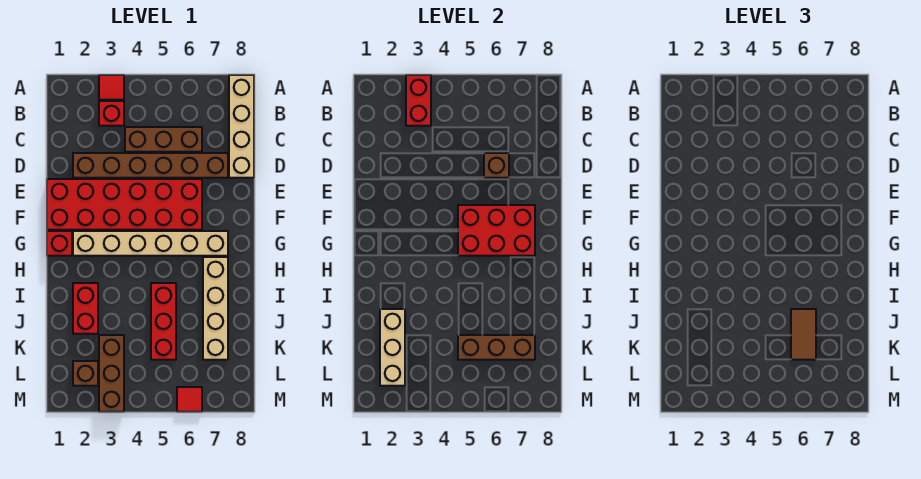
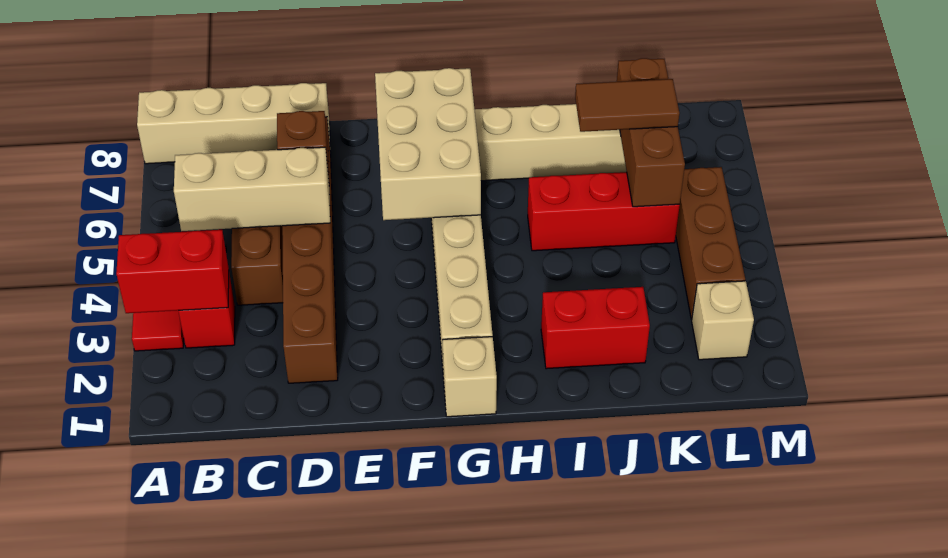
red 2x6 brick [47,179,202,230] -> none
red 2x3 brick [458,205,535,256] -> tan 2x3 brick [375,68,481,220]
red 1x1 brick [47,231,72,256] -> tan 1x1 brick [443,337,497,417]
tan 1x3 brick [380,309,405,386] -> tan 1x3 brick moved to [174,147,330,231]
brown 1x3 brick [99,335,124,412] -> brown 1x3 brick turned to [676,167,745,319]
brown 1x1 brick [73,361,98,386] -> tan 1x1 brick [692,281,754,360]
red 1x1 tile [177,387,202,412] -> none

